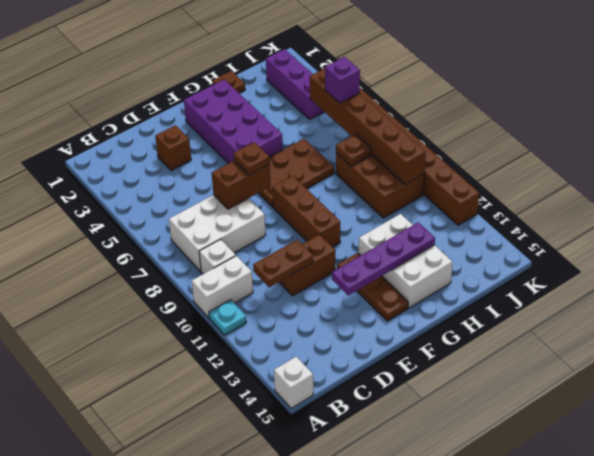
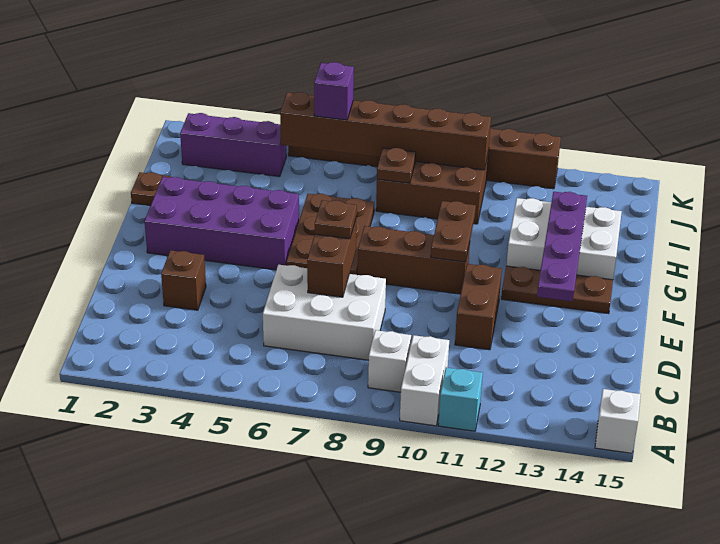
cyan 1x1 plate [209,300,246,335] -> cyan 1x1 brick [438,367,483,431]
white 2x3 brick [169,195,266,271] -> white 2x3 brick turned to [263,265,386,360]
brown 1x2 plate [253,240,313,287] -> brown 1x2 plate moved to [431,201,476,262]

